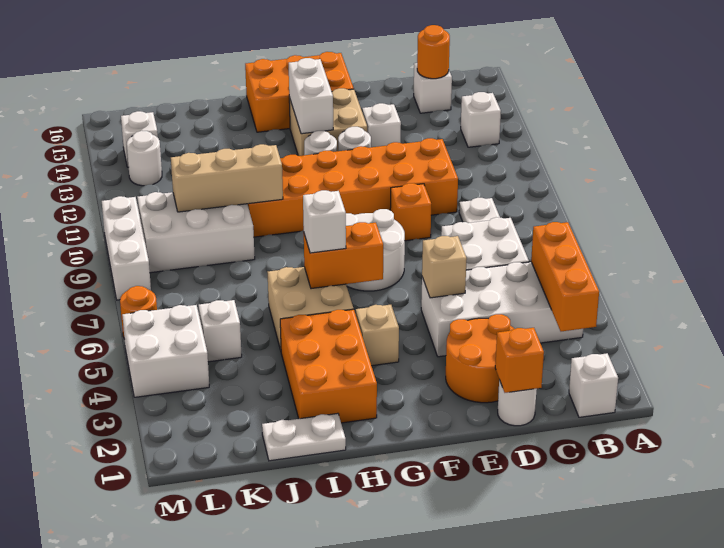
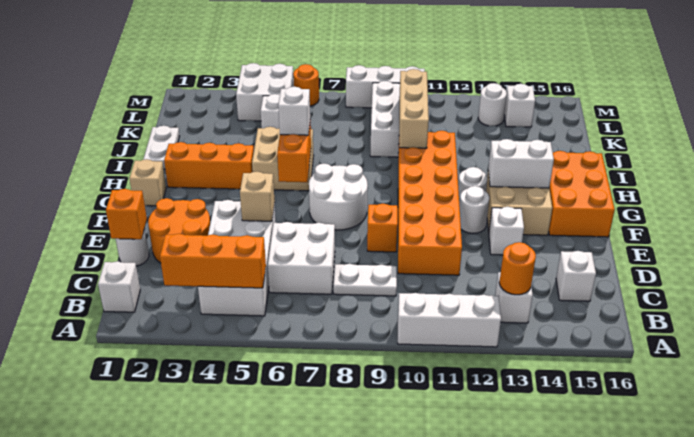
none -> white 1x3 brick [398,293,501,347]
orange 1x1 round brick [417,25,450,79] -> orange 1x1 round brick moved to [499,242,536,295]
tan 1x1 brick [356,305,399,366] -> tan 1x1 brick moved to [129,159,166,206]
orange 2x3 brick [280,309,377,423] -> orange 1x3 brick [164,142,254,189]

